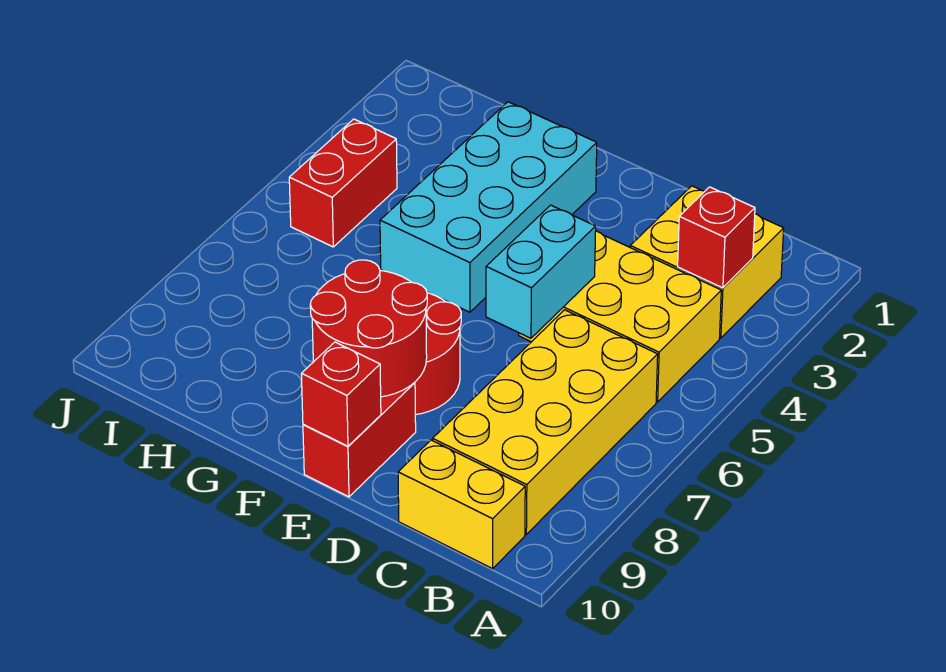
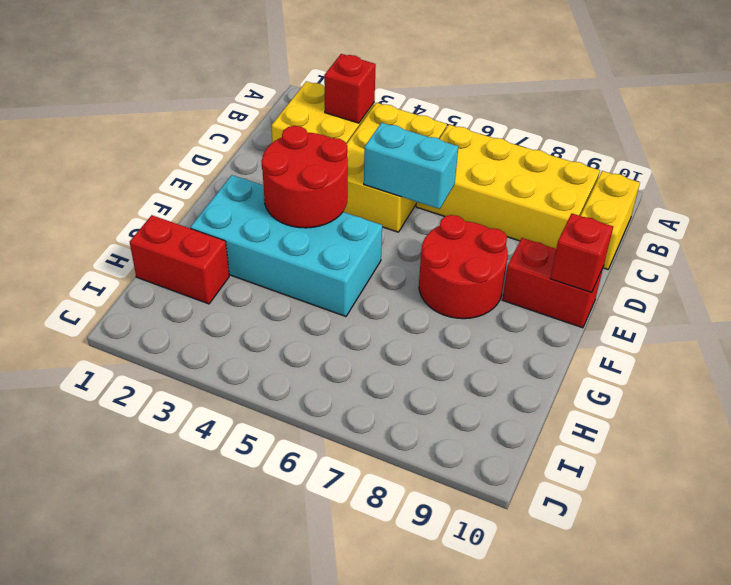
red 2x2 round brick [310,260,427,397] -> red 2x2 round brick moved to [261,126,348,228]
red 1x2 brick [289,119,397,247] -> red 1x2 brick moved to [130,215,229,304]

